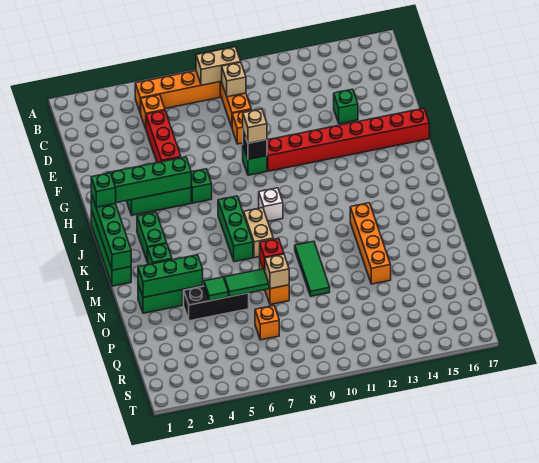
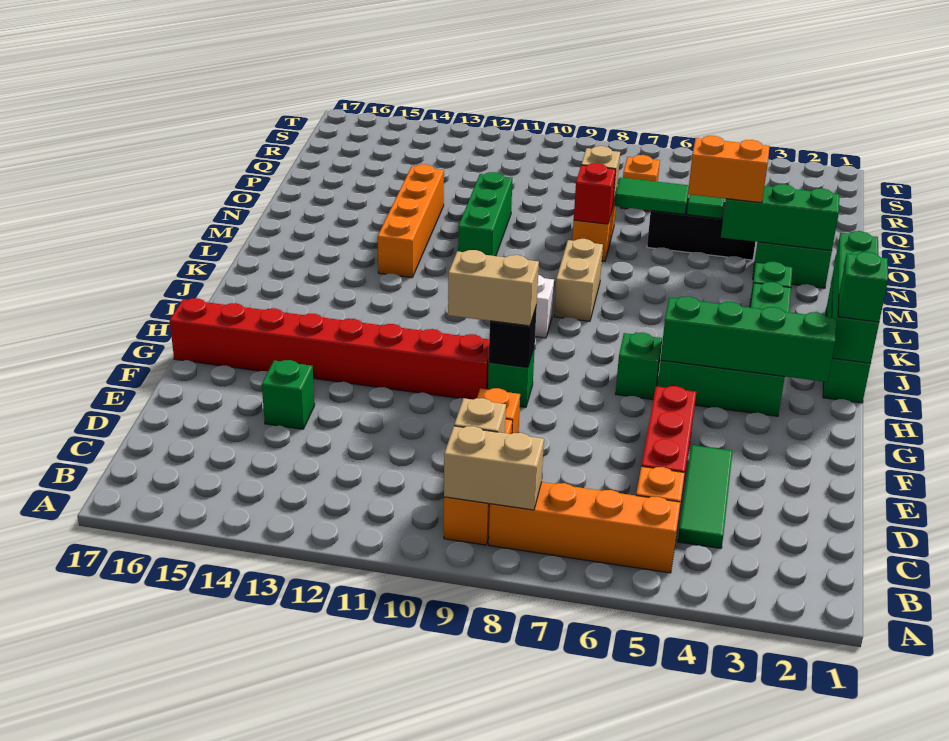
tan 1x1 brick [243,109,267,143] -> tan 1x2 brick [448,250,539,326]
green 1x3 brick [218,196,253,262] -> green 1x3 brick moved to [458,172,512,256]
green 1x3 tile [295,241,330,296] -> green 1x3 tile moved to [678,445,733,548]
none -> orange 1x2 brick [688,136,770,203]

